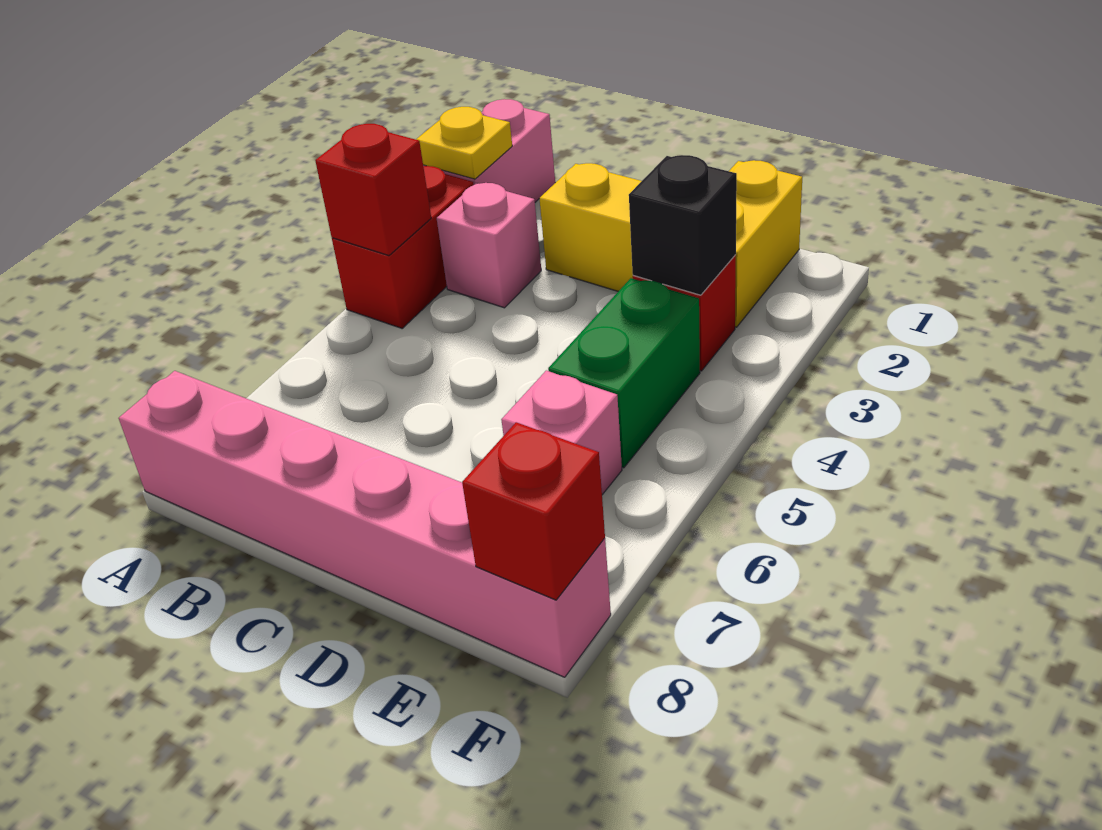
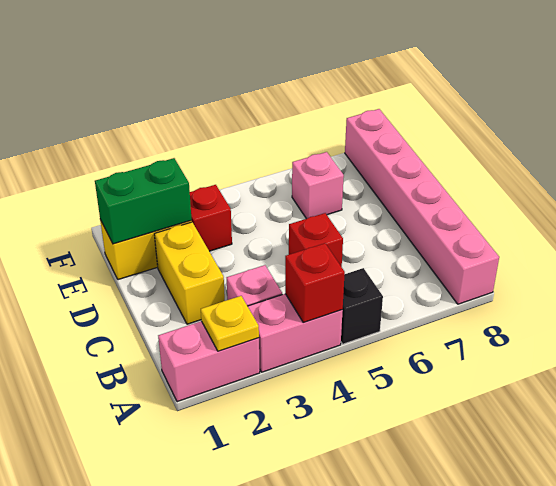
red 1x2 brick [332,166,474,328] -> pink 1x2 brick [248,294,343,372]
black 1x1 brick [629,155,737,295] -> black 1x1 brick moved to [341,268,383,344]
green 1x2 brick [548,278,700,468] -> green 1x2 brick moved to [95,158,192,244]
red 1x1 brick [462,422,605,600] -> red 1x1 brick moved to [289,213,343,267]

